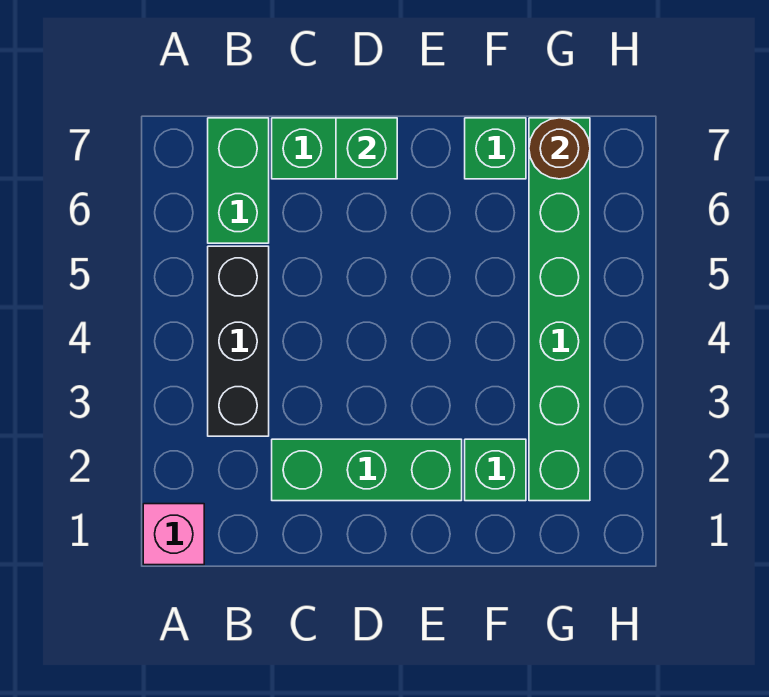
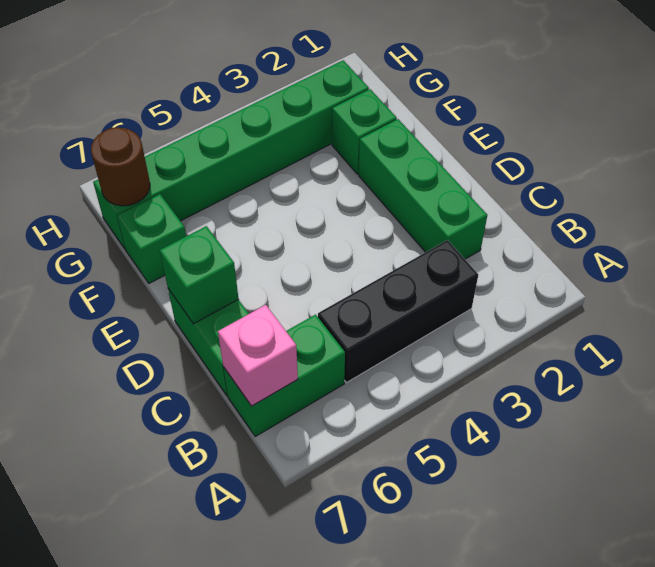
pink 1x1 brick [143,504,204,565] -> pink 1x1 brick moved to [218,305,298,406]

